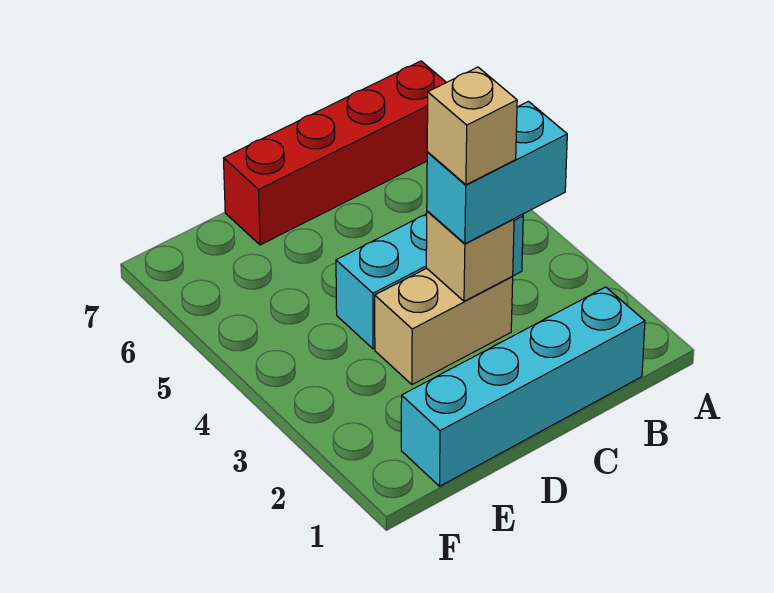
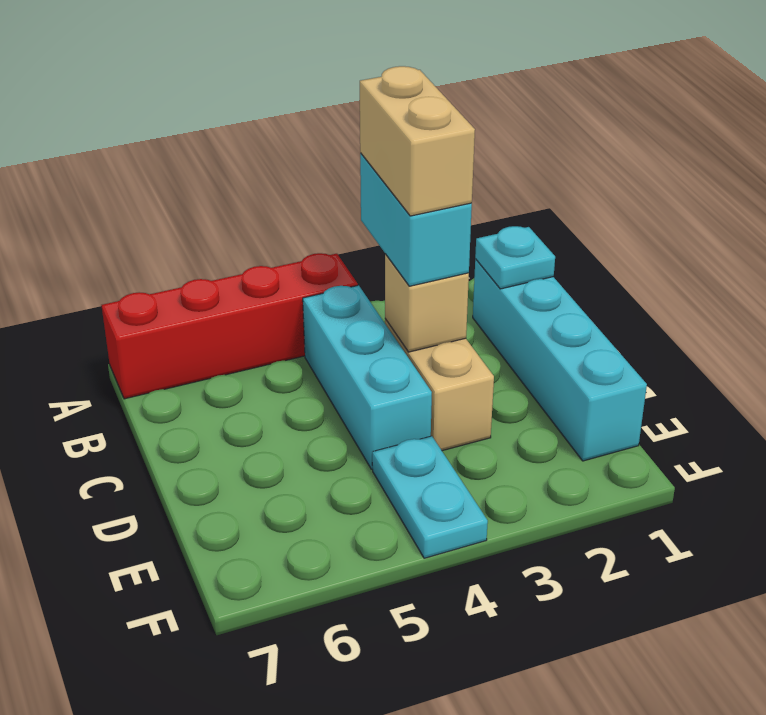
red 1x4 brick [223,61,446,245] -> red 1x4 brick turned to [102,253,358,399]
none -> cyan 1x1 plate [475,226,555,289]
tan 1x1 brick [427,67,517,185] -> tan 1x2 brick [360,66,475,216]
none -> cyan 1x2 plate [372,436,488,558]

